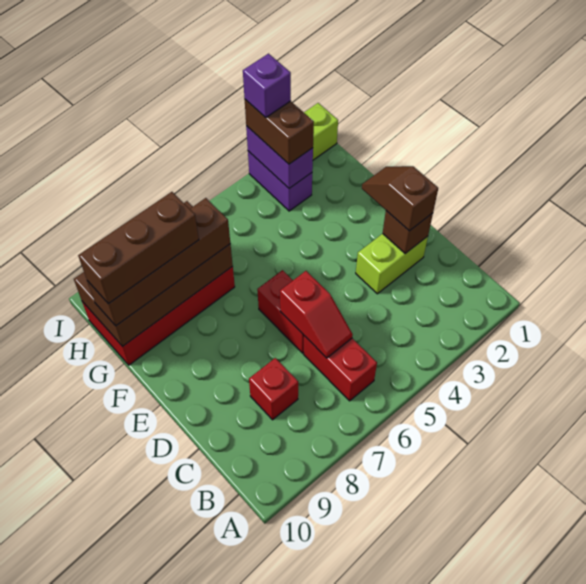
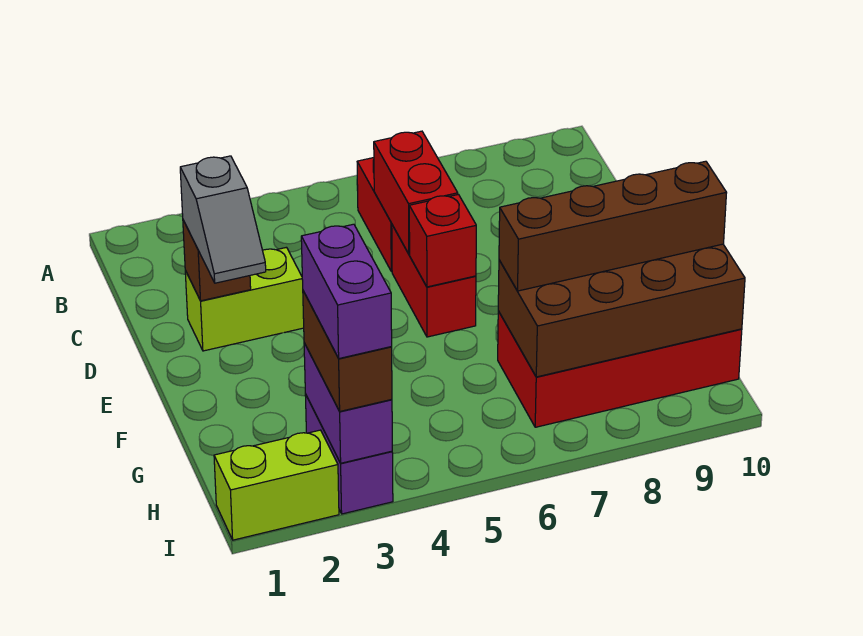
red 1x2 slope [280,271,353,358] -> red 1x2 brick [374,131,458,254]
red 1x1 brick [249,358,298,420] -> red 1x1 brick moved to [409,194,476,287]
brown 1x2 slope [362,166,438,231] -> grey 1x2 slope [180,156,266,283]
brown 1x3 brick [78,192,199,304] -> none
purple 1x1 brick [243,54,291,117] -> purple 1x2 brick [301,224,392,358]

